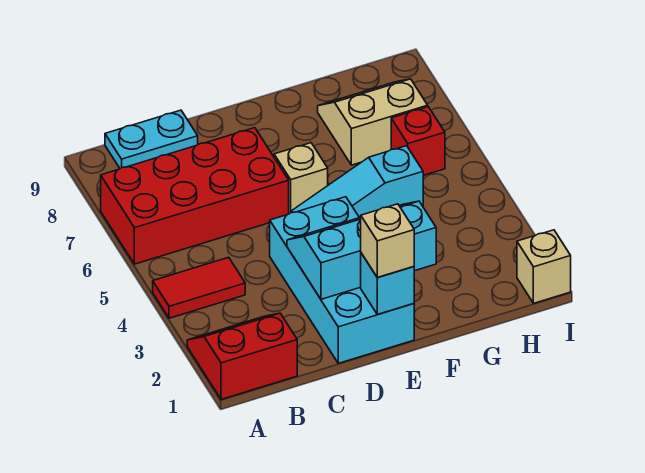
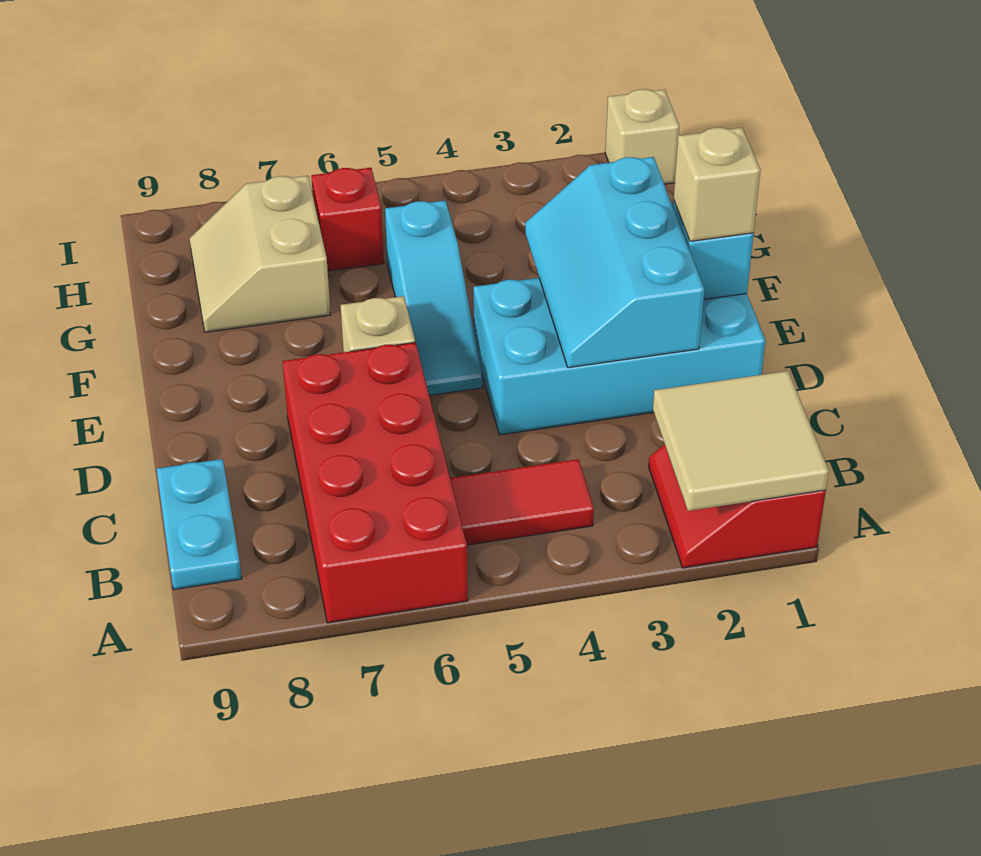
none -> tan 2x2 tile [653,371,829,511]
red 1x2 tile [153,257,245,318] -> red 1x2 tile turned to [450,459,594,545]

